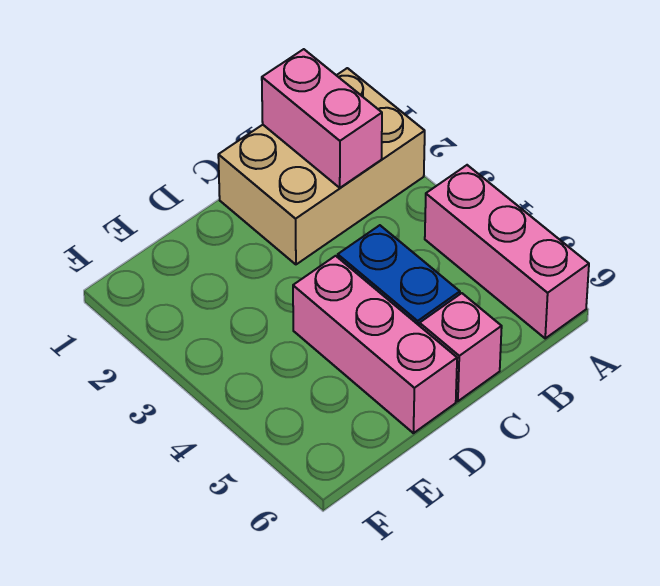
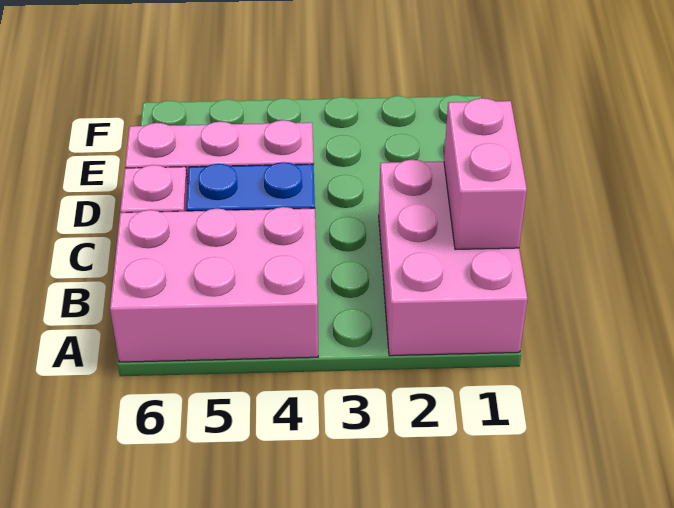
tan 2x3 brick [218,68,425,264] -> pink 2x3 brick [379,160,527,356]
pink 1x3 brick [425,165,589,338] -> pink 2x3 brick [110,207,318,362]
pink 1x2 brick [262,49,382,188] -> pink 1x2 brick turned to [444,98,527,250]

